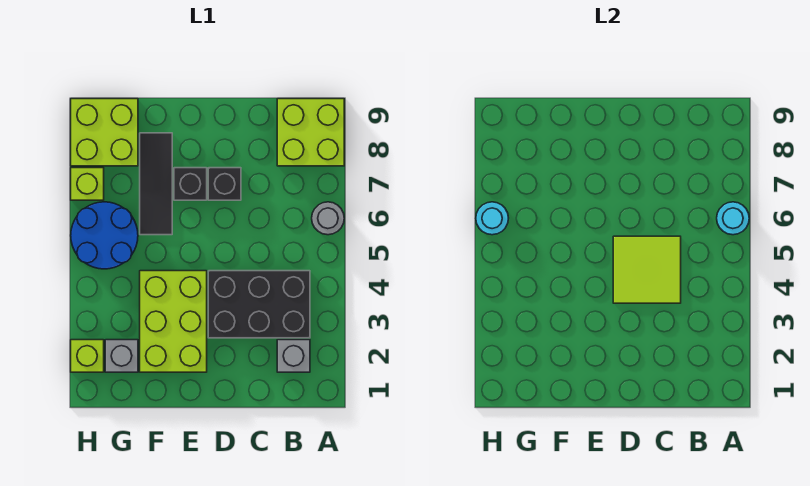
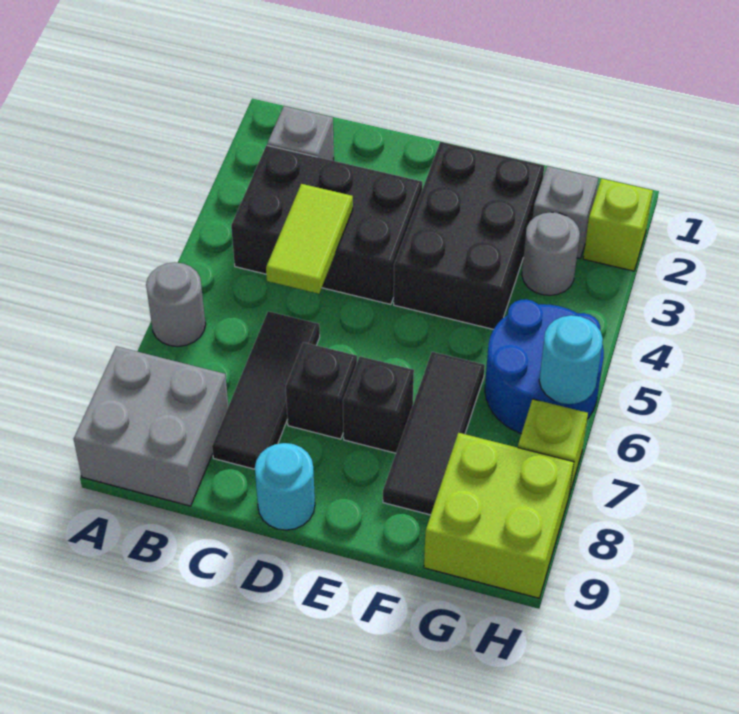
cyan 1x1 round brick [717,202,749,235] -> cyan 1x1 round brick moved to [255,443,315,530]
lime 2x2 brick [277,99,344,166] -> grey 2x2 brick [74,346,228,506]
lime 2x2 tile [613,236,681,303] -> lime 1x2 tile [266,184,353,294]
none -> black 1x3 tile [212,311,320,469]
lime 2x3 brick [140,271,207,372] -> black 2x3 brick [394,142,544,329]
none -> grey 1x1 round brick [522,212,580,295]

